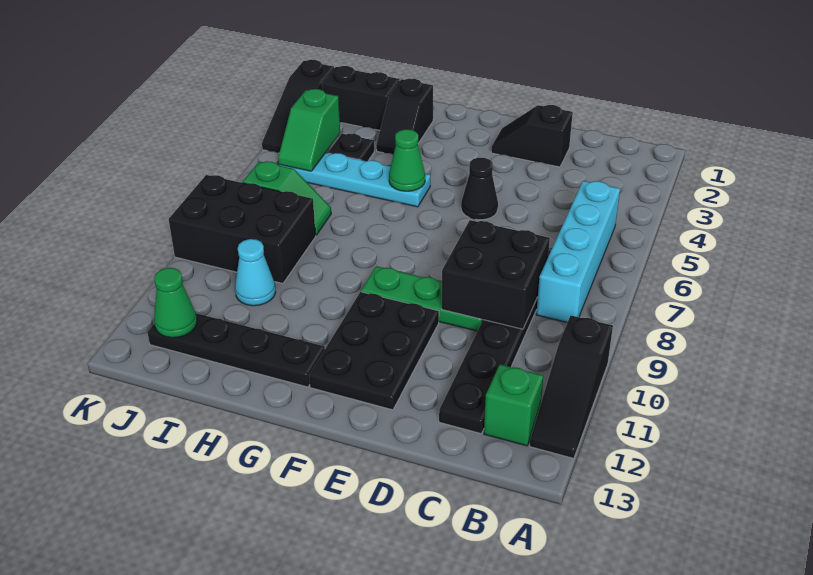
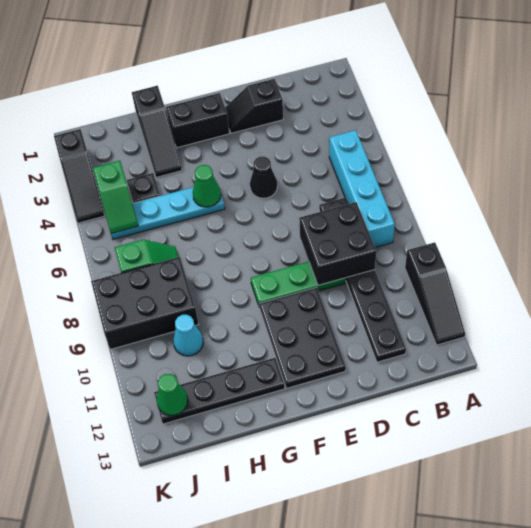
green 1x1 brick [484,364,543,446] -> none
black 1x2 slope [376,78,433,154] -> black 1x3 slope [132,86,182,177]
black 1x2 brick [322,66,400,130] -> black 1x2 brick moved to [166,93,229,148]

